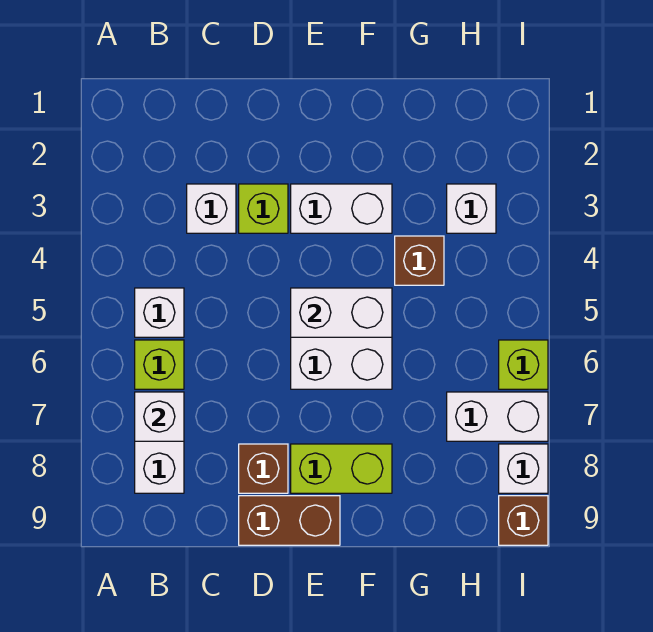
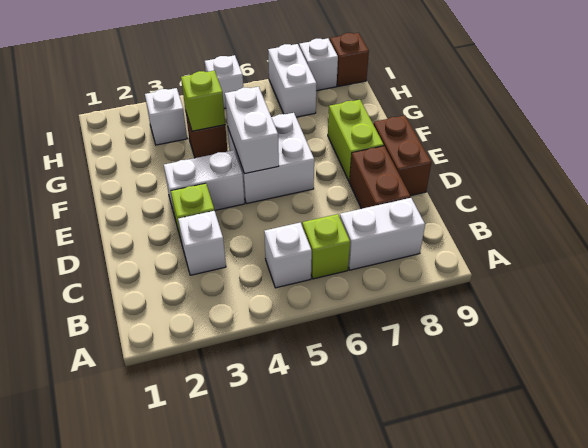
white 1x1 brick [135,392,184,441] -> white 1x1 brick moved to [205,55,243,109]
brown 1x1 brick [239,444,288,493] -> brown 1x2 brick [349,146,411,209]
white 1x2 brick [291,184,392,233] -> white 1x2 brick turned to [164,150,245,216]
lime 1x1 brick [499,340,548,389] -> lime 1x1 brick moved to [181,71,225,131]

